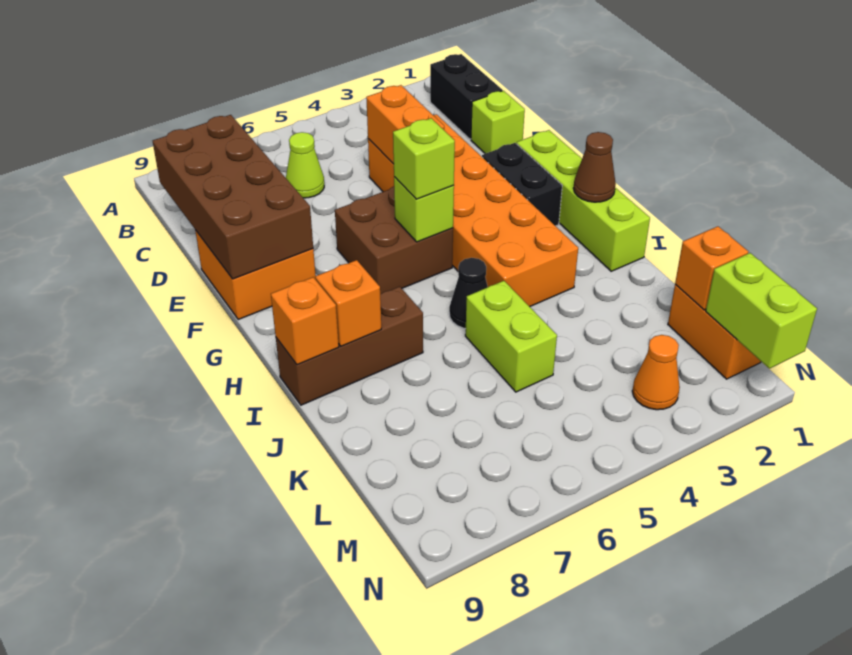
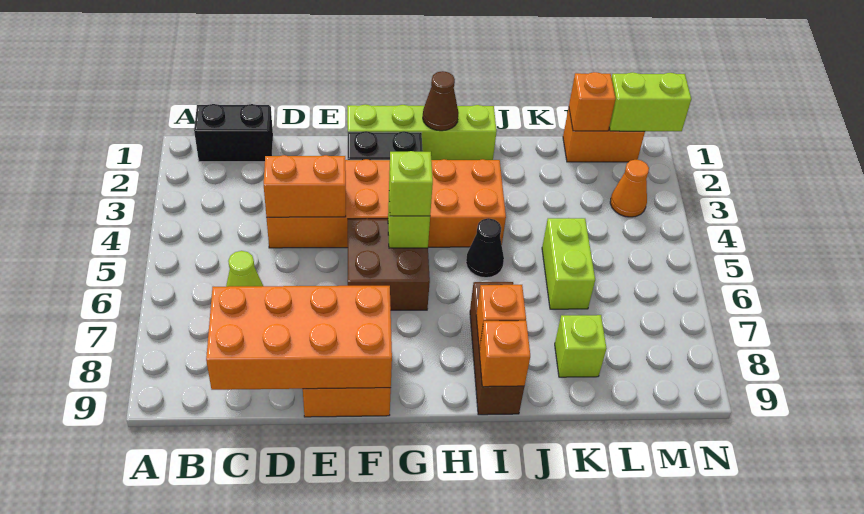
brown 2x4 brick [153,115,313,279] -> orange 2x4 brick [206,286,392,390]
lime 1x1 brick [471,91,525,154] -> lime 1x1 brick moved to [555,315,607,377]
lime 1x2 brick [465,281,557,392] -> lime 1x2 brick turned to [542,218,595,309]

